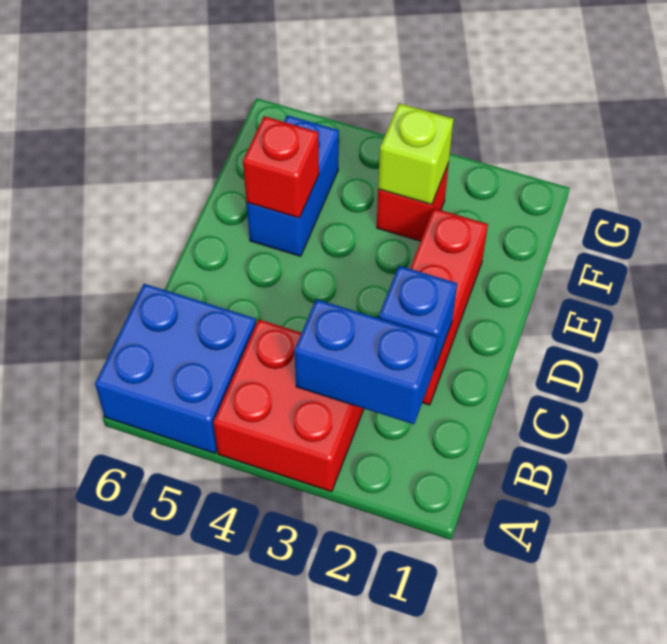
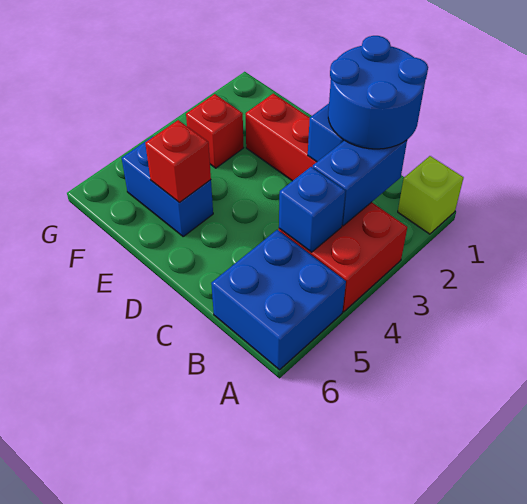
none -> blue 2x2 round brick [328,36,428,149]
none -> blue 1x1 brick [279,167,345,252]
lime 1x1 brick [378,103,453,205] -> lime 1x1 brick moved to [398,156,463,234]

